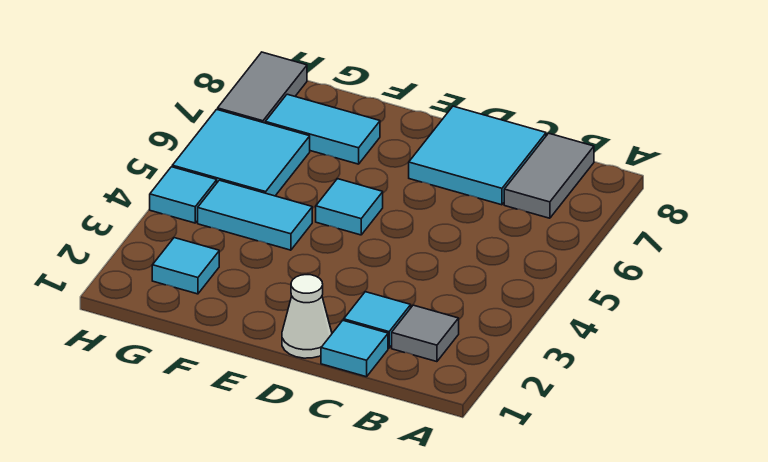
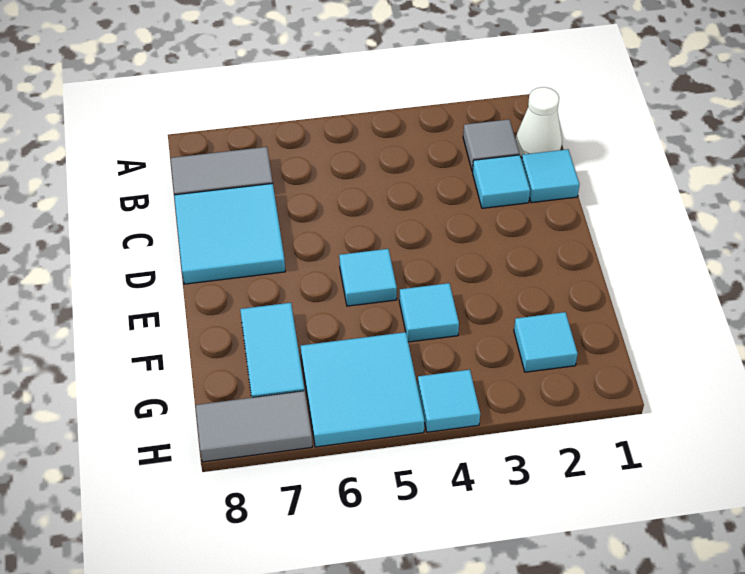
white 1x1 cone [282,275,332,358] -> white 1x1 cone moved to [515,87,562,157]
cyan 1x2 tile [198,180,312,250] -> cyan 1x1 tile [399,283,459,342]

